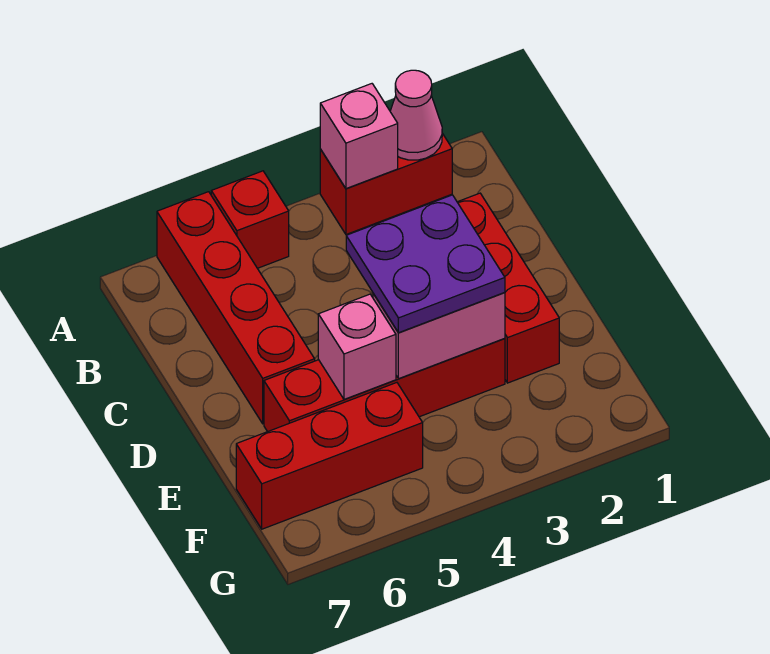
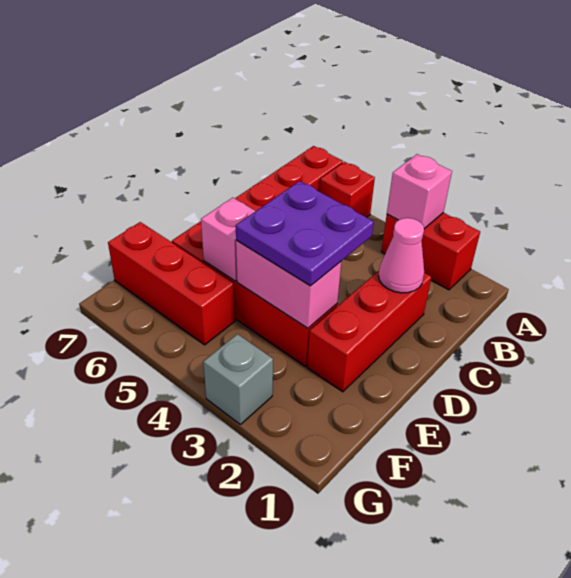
pink 1x1 cone [390,70,442,160] -> pink 1x1 cone moved to [379,218,424,293]
none -> grey 1x1 brick [203,334,273,424]

